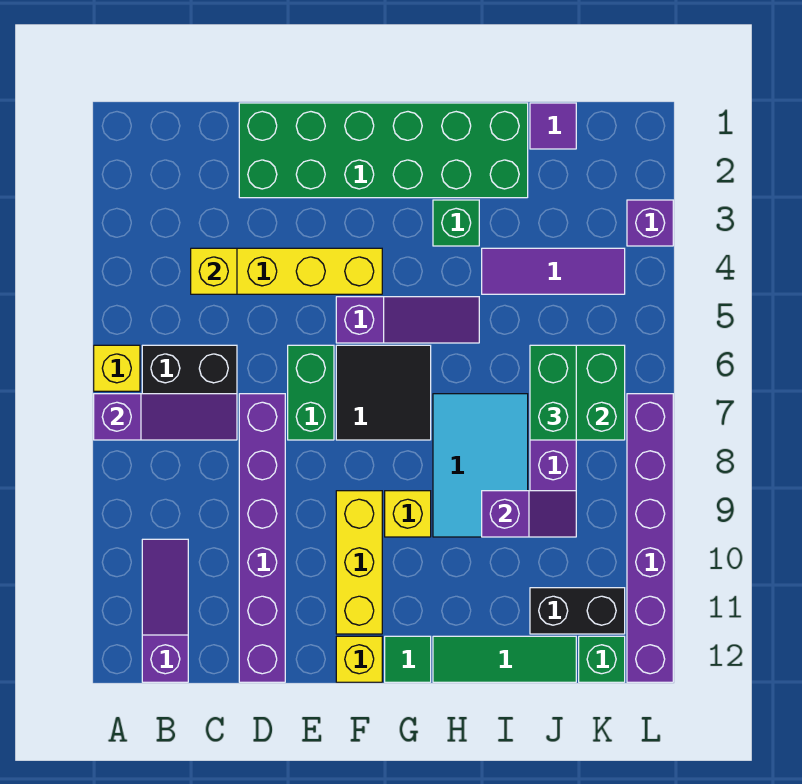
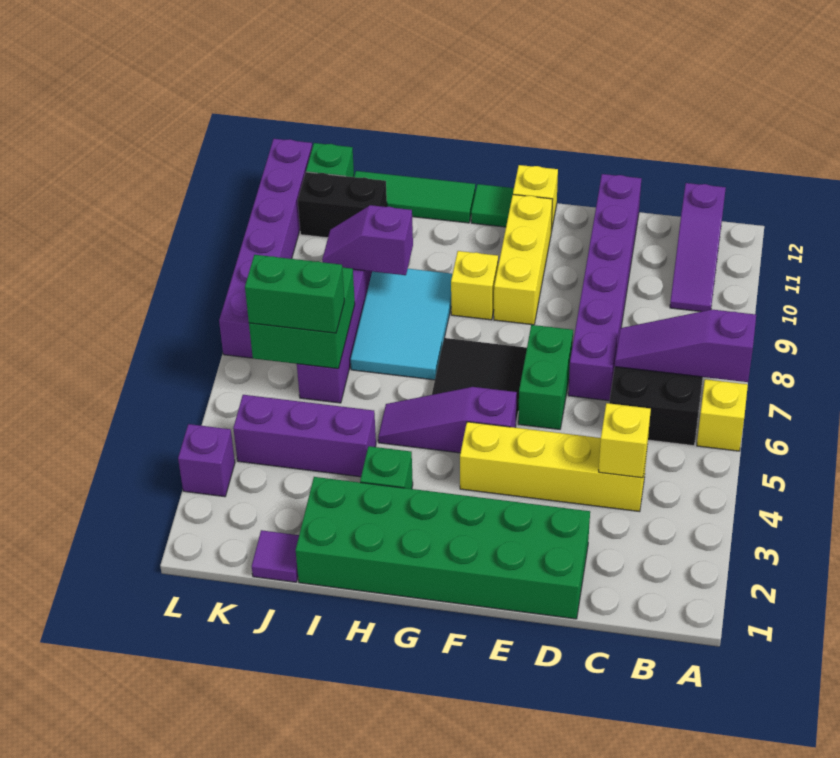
purple 1x3 tile [482,248,625,294] -> purple 1x3 brick [233,395,376,477]
green 1x2 brick [530,345,576,440] -> green 1x2 brick turned to [245,255,344,333]

